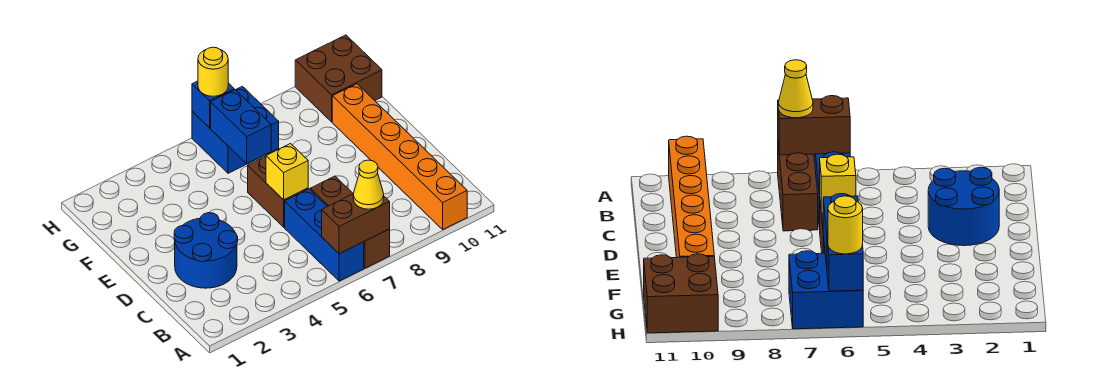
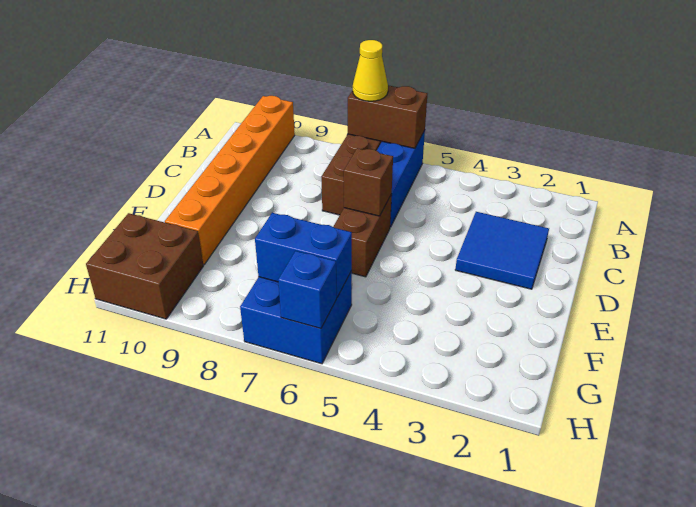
blue 2x2 round brick [174,213,238,288] -> blue 2x2 tile [455,212,549,289]
yellow 1x1 brick [266,144,308,200] -> brown 1x1 brick [344,148,393,216]
blue 1x2 brick [211,90,271,164] -> blue 1x2 brick turned to [255,213,352,297]
yellow 1x1 round brick [198,47,228,96] -> none

